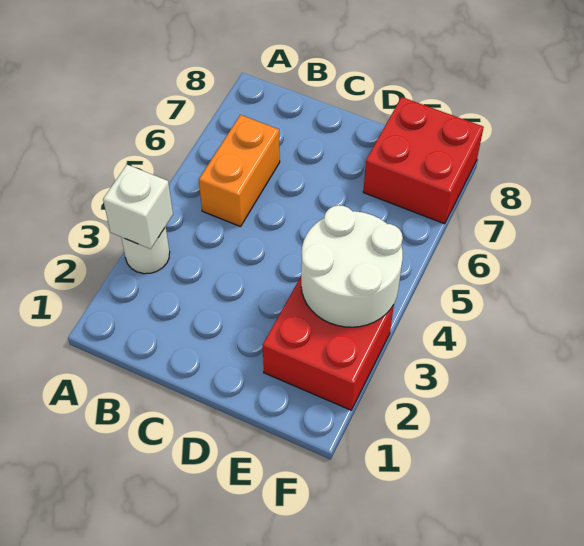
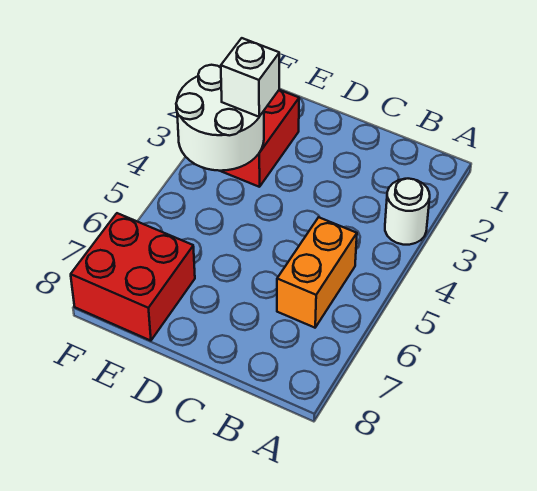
white 1x1 brick [103,165,173,249] -> white 1x1 brick moved to [221,38,279,117]

